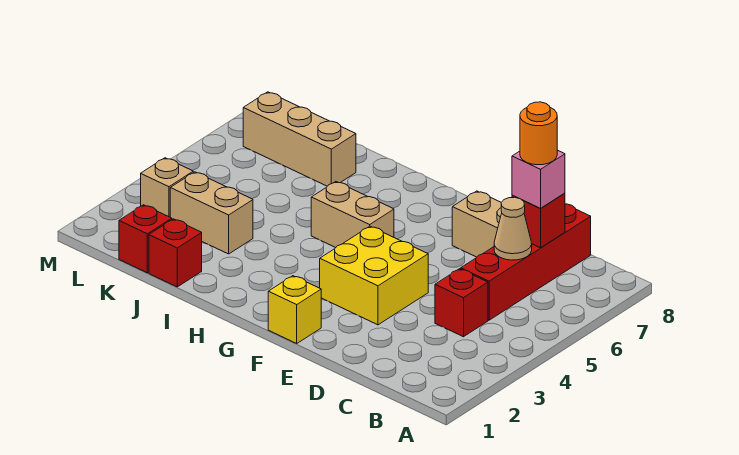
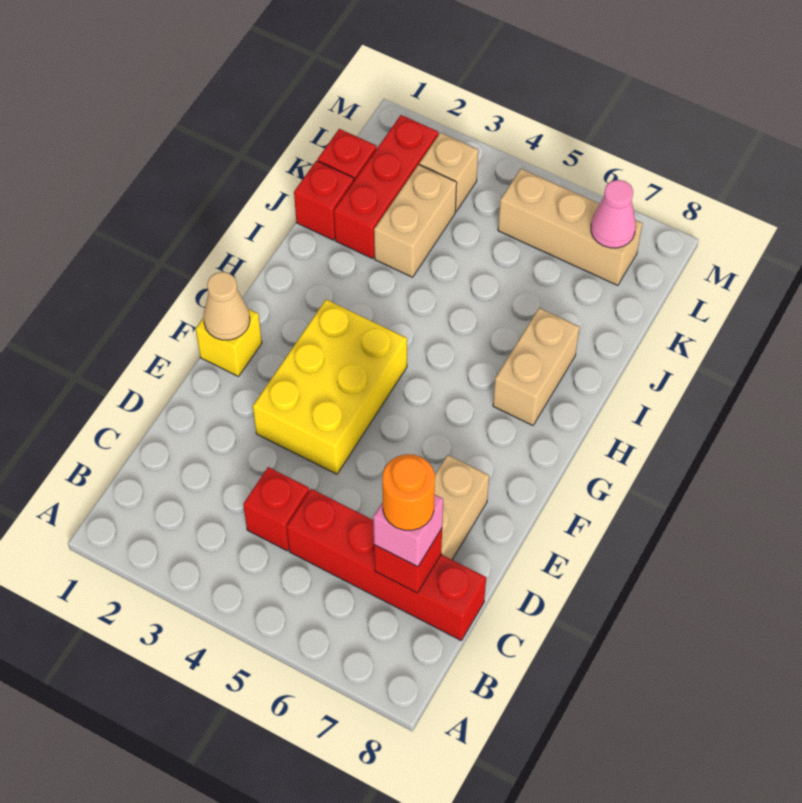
tan 1x1 cone [494,197,532,260] -> tan 1x1 cone moved to [203,272,250,340]
yellow 2x2 brick [320,226,428,325] -> yellow 2x3 brick [253,300,407,474]
tan 1x2 brick [311,182,394,248] -> tan 1x2 brick moved to [493,308,579,425]
none -> red 1x3 brick [334,115,438,259]
tan 1x3 brick [243,92,356,186] -> tan 1x3 brick turned to [498,169,642,285]
none -> pink 1x1 cone [591,180,636,248]

